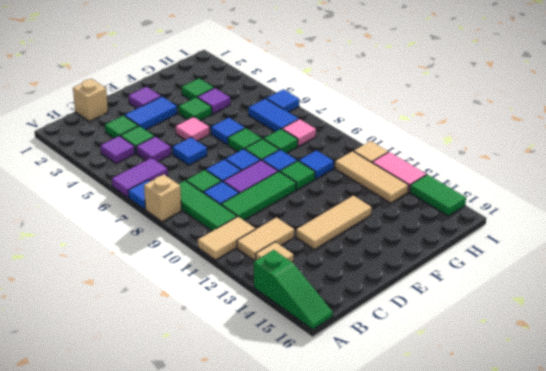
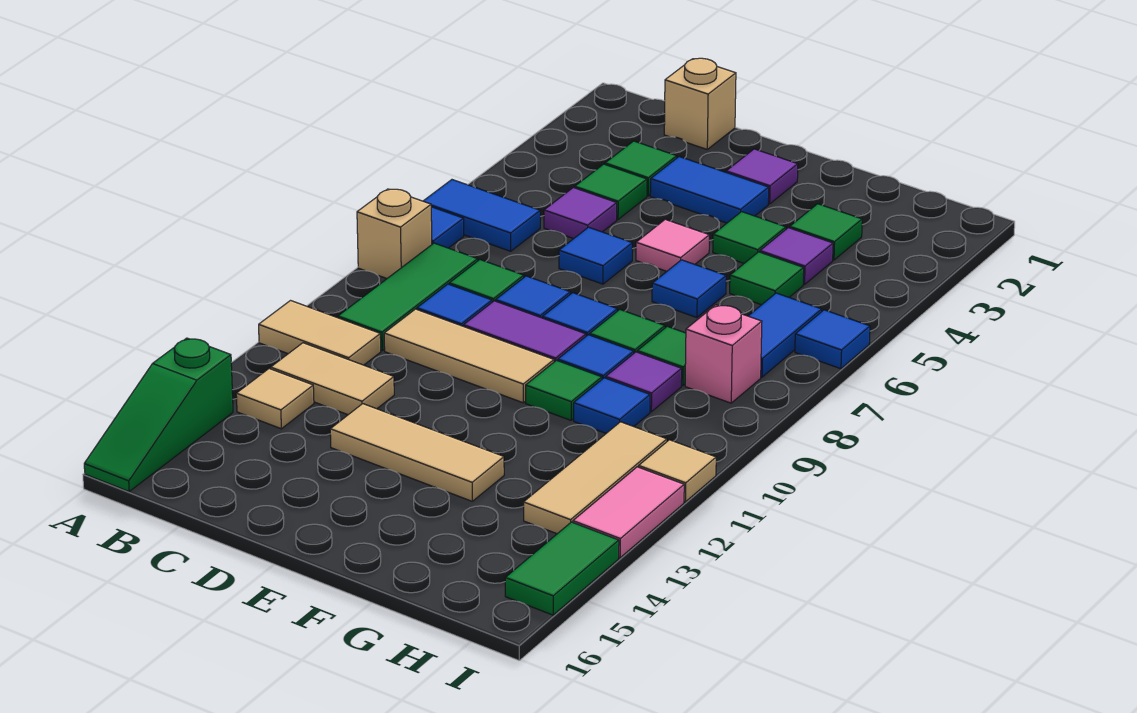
purple 1x2 tile [112,158,168,197] -> blue 1x2 tile [424,180,540,251]
purple 1x1 tile [100,136,135,164] -> purple 1x1 tile moved to [606,352,682,412]
green 1x3 tile [221,172,296,220] -> tan 1x3 tile [384,309,554,403]
green 1x1 tile [228,128,262,152] -> green 1x1 tile moved to [730,252,804,305]
pink 1x1 tile [282,119,316,146] -> pink 1x1 brick [685,305,762,403]

